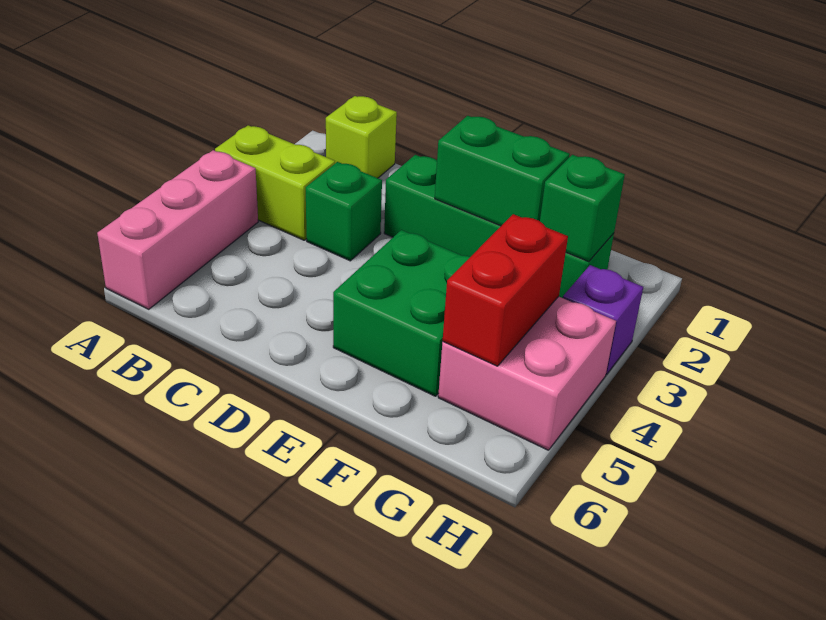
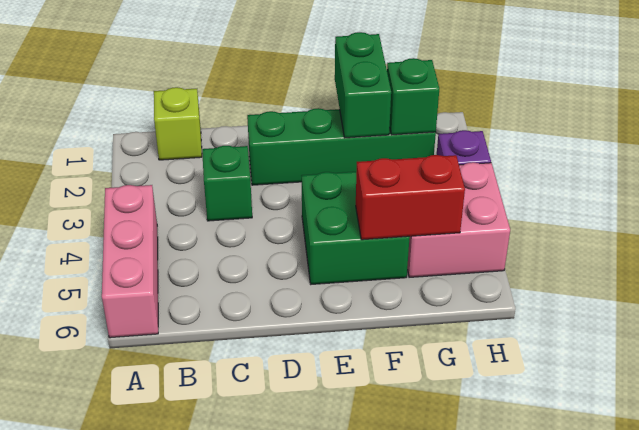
lime 1x2 brick [215,125,335,240] -> none
green 1x2 brick [435,116,570,226] -> green 1x2 brick turned to [335,32,391,138]
red 1x2 brick [443,214,568,366] -> red 1x2 brick turned to [356,155,465,240]

